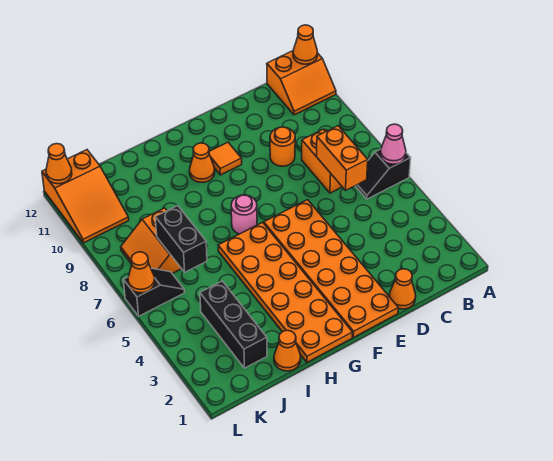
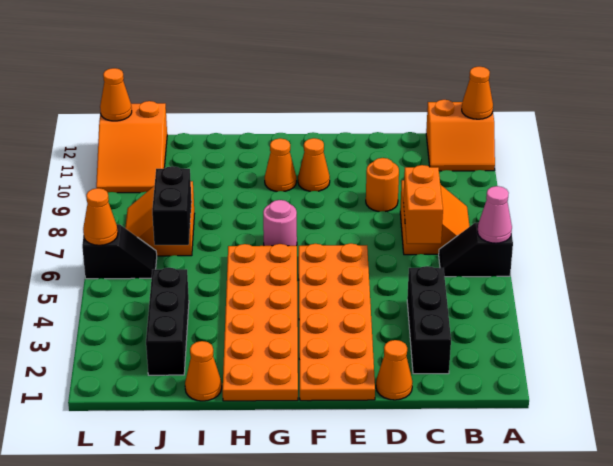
none -> black 1x3 brick [407,266,451,374]
orange 1x1 tile [209,142,242,175] -> orange 1x1 cone [298,138,330,191]

